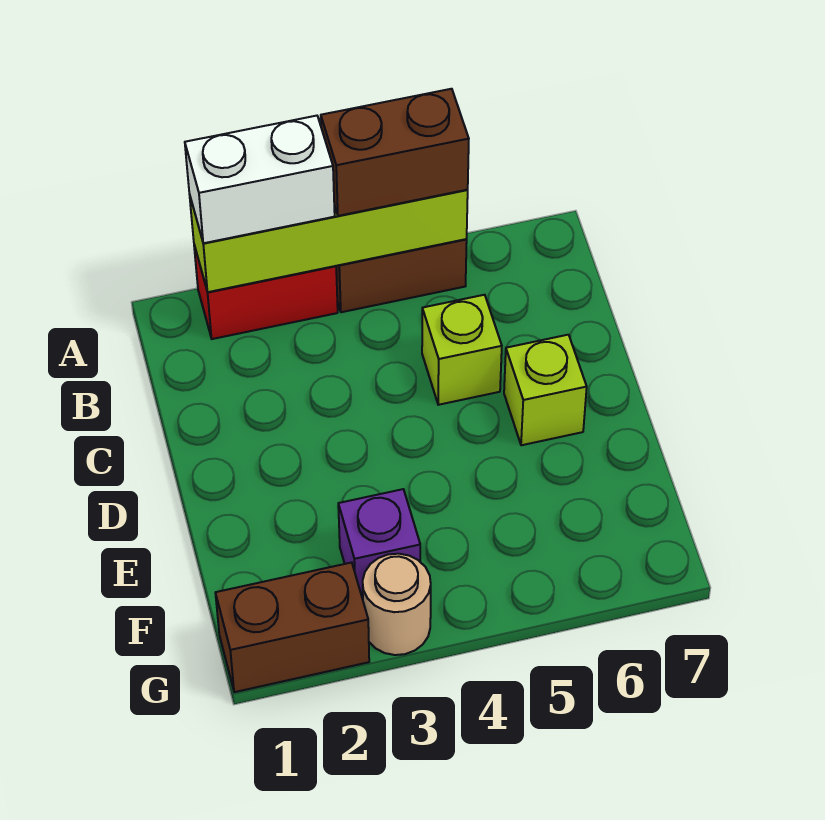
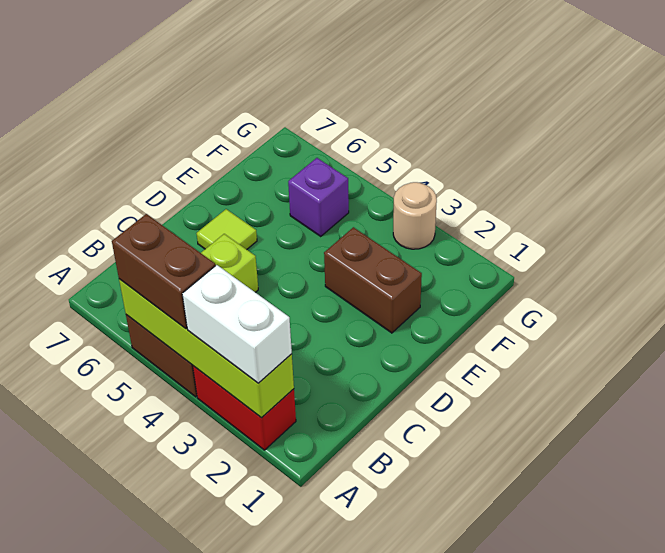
lime 1x1 brick [504,335,587,445] -> lime 1x1 tile [196,209,257,249]
purple 1x1 brick [338,489,420,599] -> purple 1x1 brick moved to [288,158,349,236]
brown 1x2 brick [215,563,369,692] -> brown 1x2 brick moved to [324,227,422,333]

